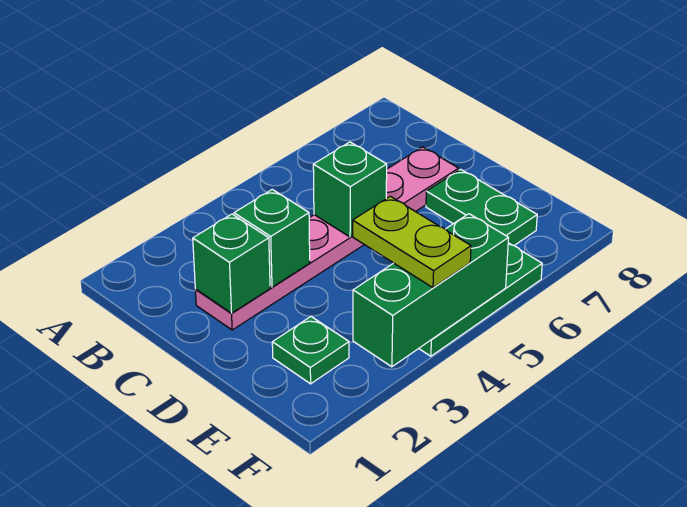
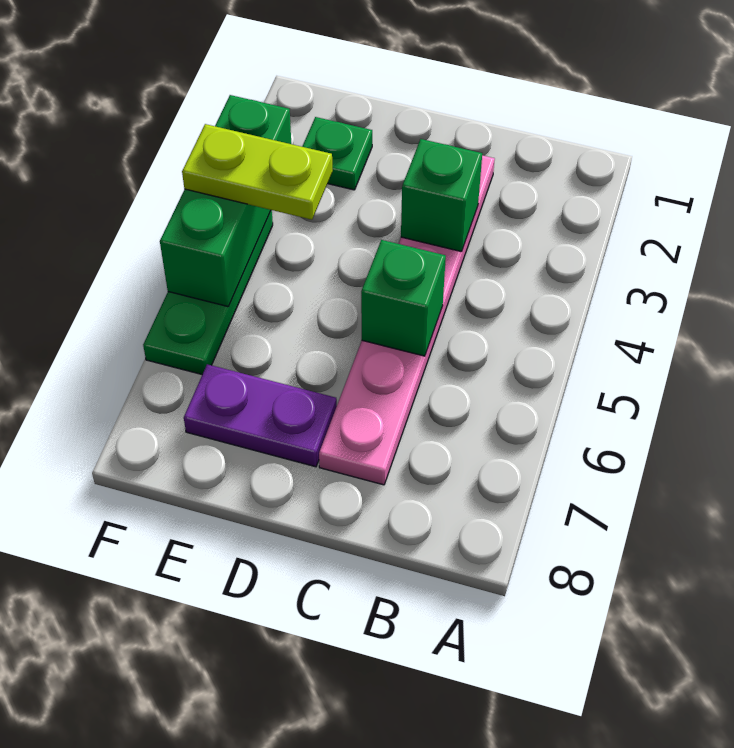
green 1x1 brick [193,214,270,313] -> none
green 1x2 plate [426,169,537,246] -> purple 1x2 plate [184,364,337,467]

